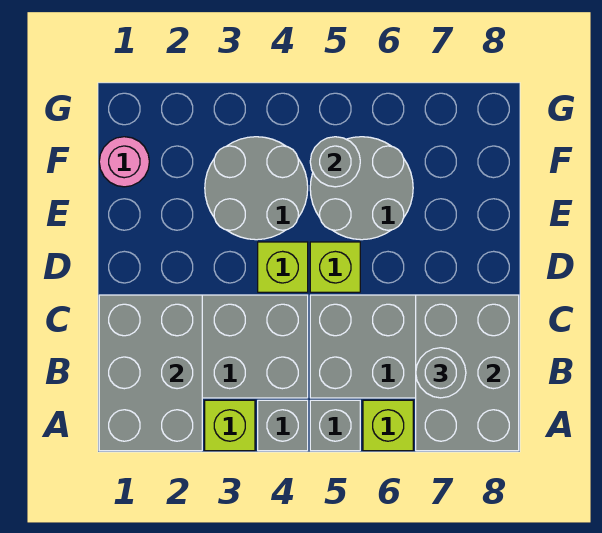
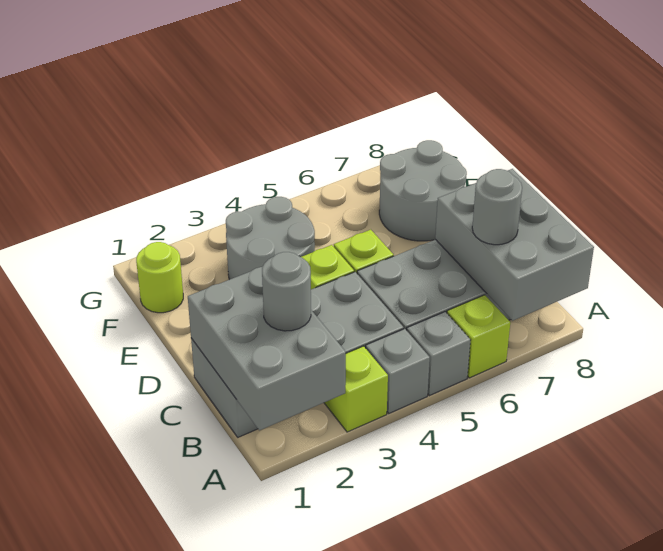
grey 2x2 round brick [310,137,413,240] -> grey 2x2 round brick moved to [379,140,467,241]
pink 1x1 round brick [99,137,149,187] -> lime 1x1 round brick [136,242,183,313]
grey 1x1 round brick [310,137,360,187] -> grey 1x1 round brick moved to [262,252,311,331]

